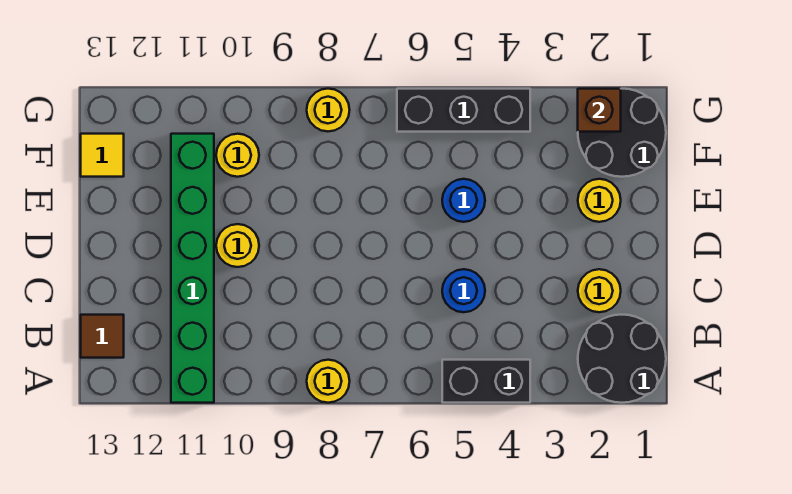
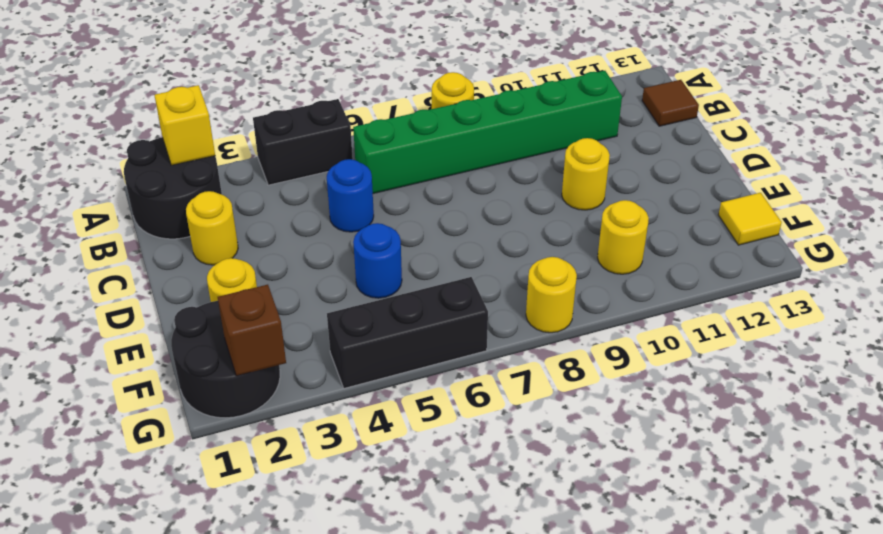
none -> yellow 1x1 brick [154,85,215,165]
green 1x6 brick [171,134,214,403] -> green 1x6 brick turned to [353,71,622,194]

